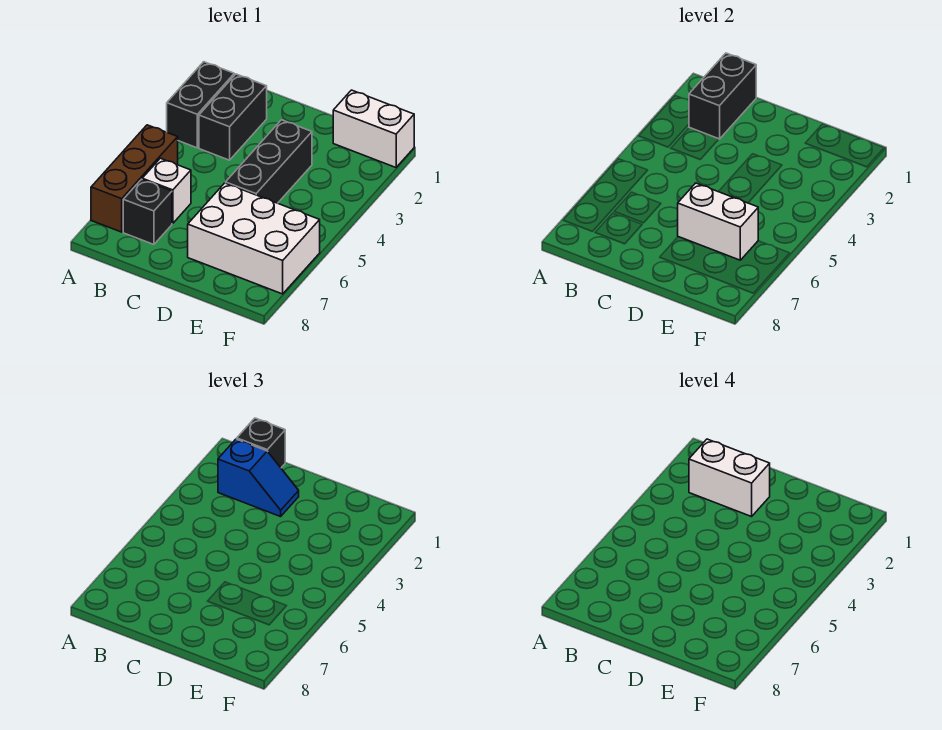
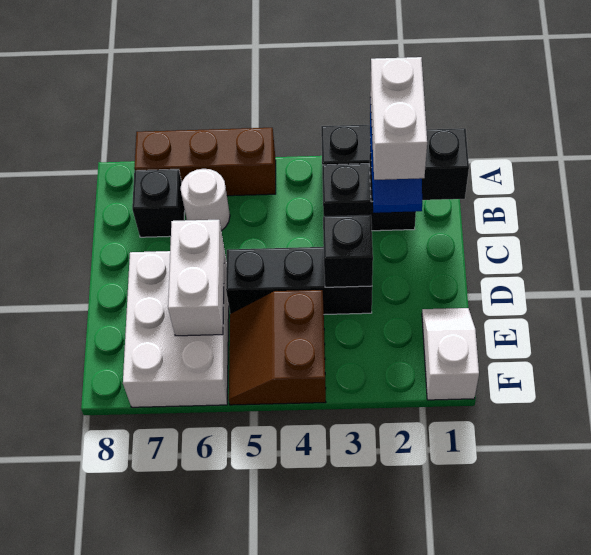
black 1x1 brick [237,418,285,468] -> black 1x1 brick moved to [323,215,373,287]
white 1x1 brick [142,158,191,223] -> white 1x1 round brick [181,169,230,231]
white 1x2 brick [333,90,414,167] -> white 1x2 slope [422,308,479,400]
none -> brown 2x2 slope [229,290,326,405]

